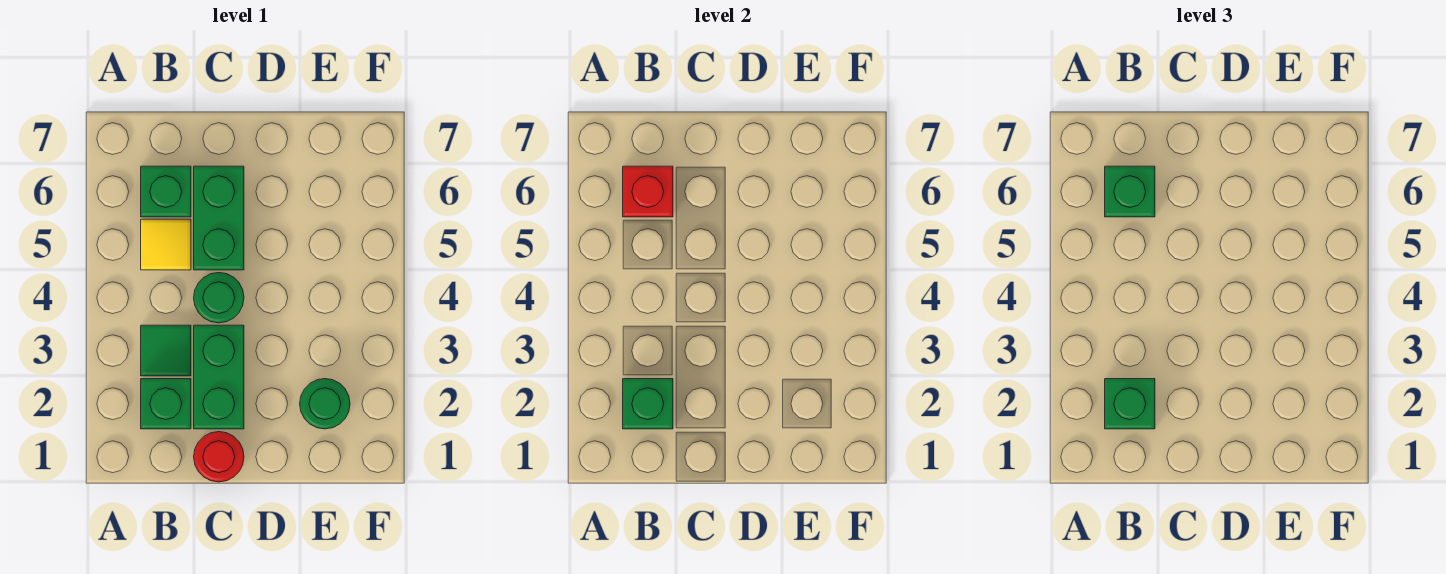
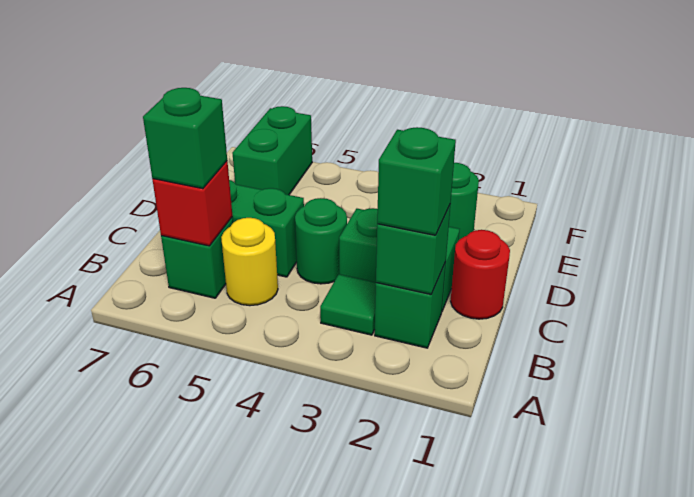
yellow 1x1 tile [141,219,191,270] -> yellow 1x1 round brick [221,218,278,306]
none -> green 1x2 brick [232,106,312,195]

